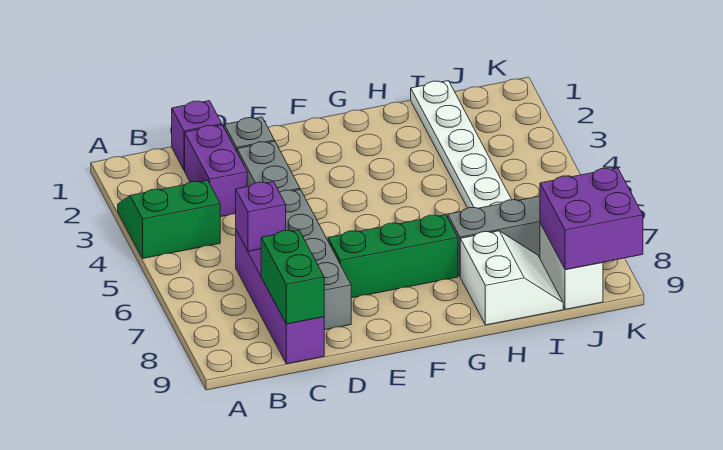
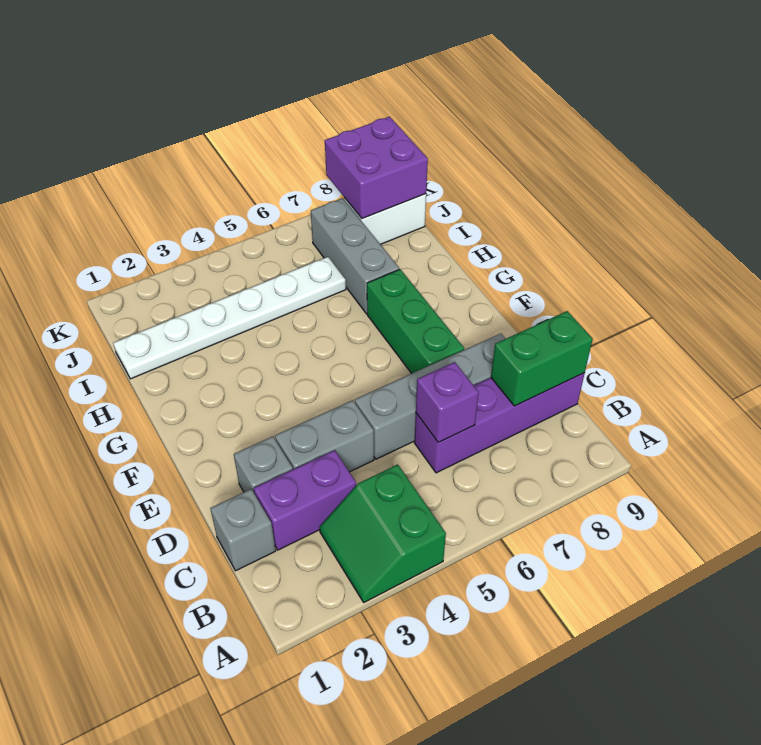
purple 1x1 brick [172,101,222,170] -> grey 1x1 brick [210,489,276,571]
white 2x2 slope [460,231,563,325] -> none

